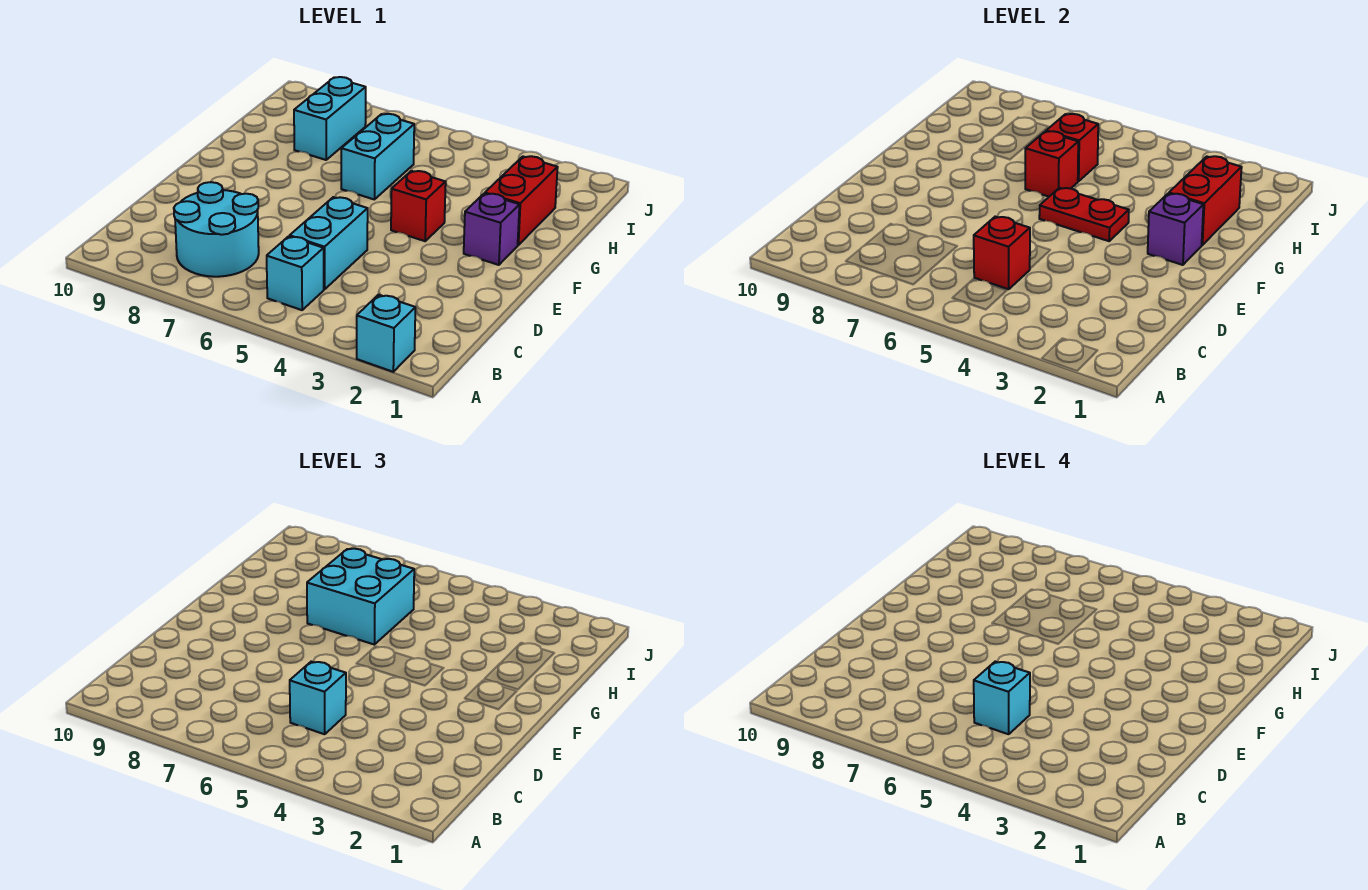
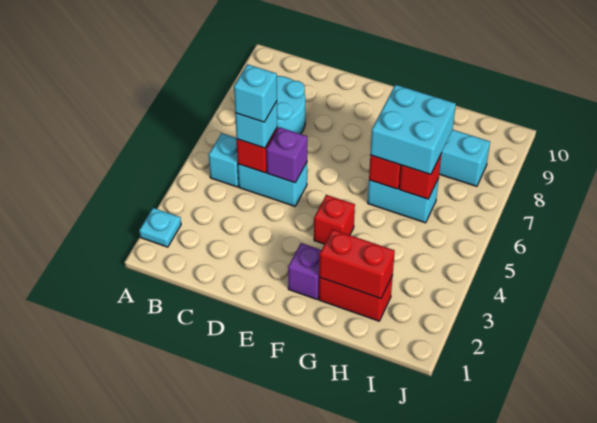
cyan 1x1 brick [357,295,415,372] -> cyan 1x1 plate [139,208,181,247]
purple 1x1 brick [1148,193,1203,265] -> purple 1x1 brick moved to [266,127,307,183]
red 1x2 plate [1039,188,1129,241] -> none

